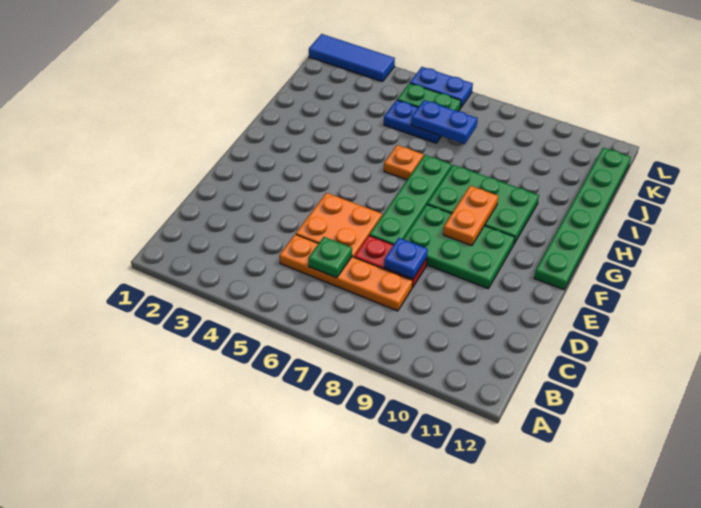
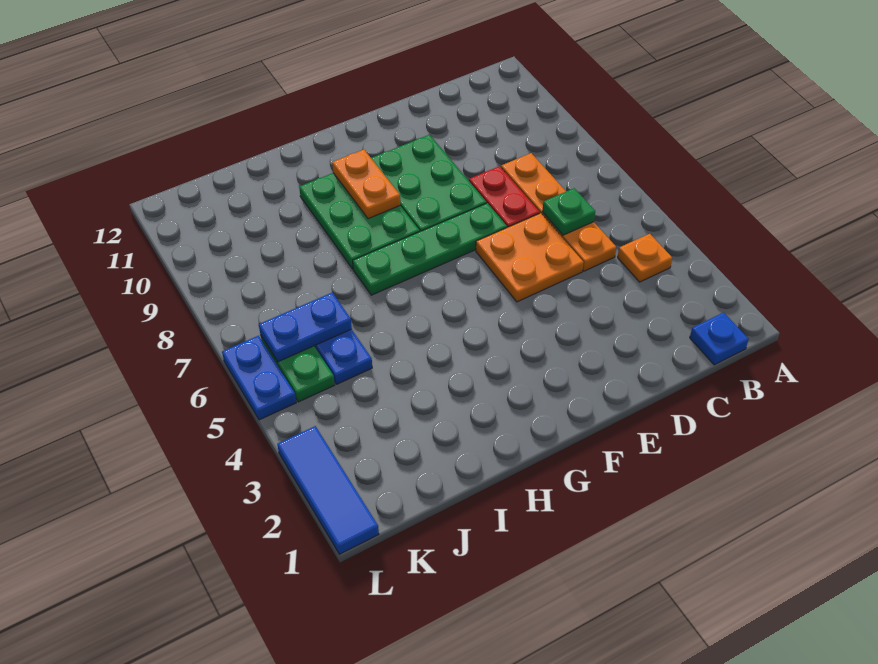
blue 1x1 plate [384,238,428,279] -> blue 1x1 plate moved to [690,312,749,365]
orange 1x2 plate [443,186,498,246] -> orange 1x2 plate turned to [332,150,400,219]
green 1x6 plate [534,148,631,290] -> none
orange 1x1 plate [384,145,423,180] -> orange 1x1 plate moved to [618,234,672,282]
blue 1x2 plate [411,100,477,144] -> blue 1x2 plate turned to [259,293,352,362]

